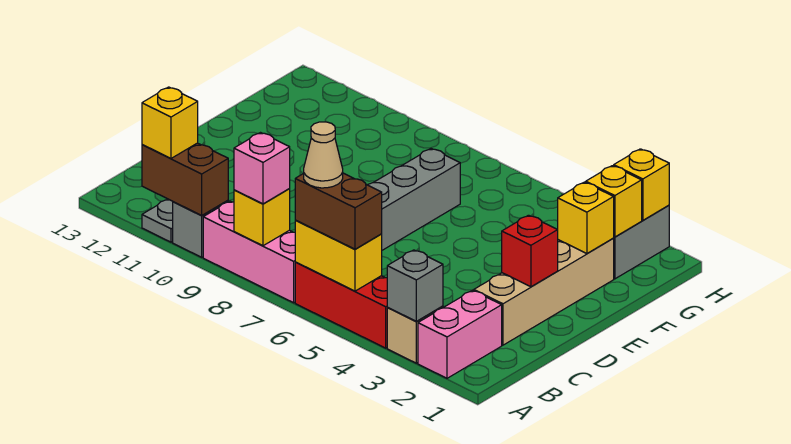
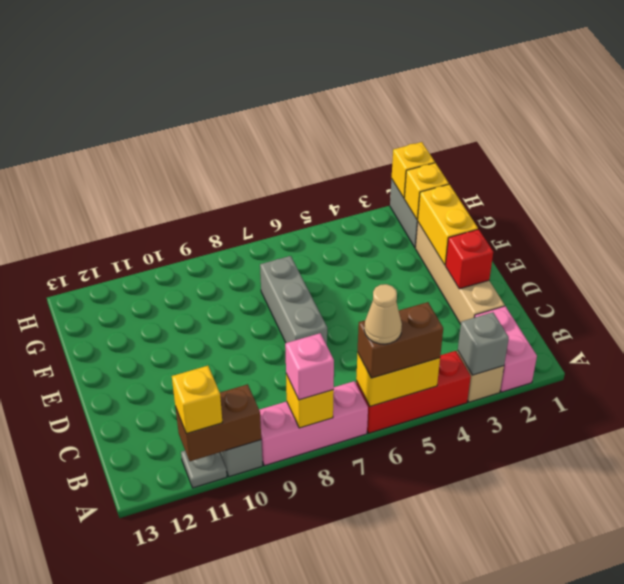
yellow 1x1 brick [558,182,614,254] -> yellow 1x2 brick [418,184,478,265]

